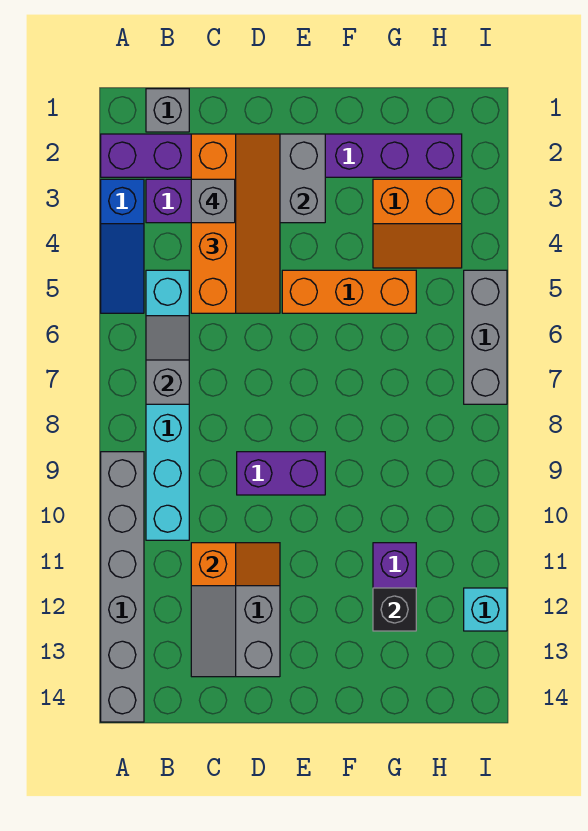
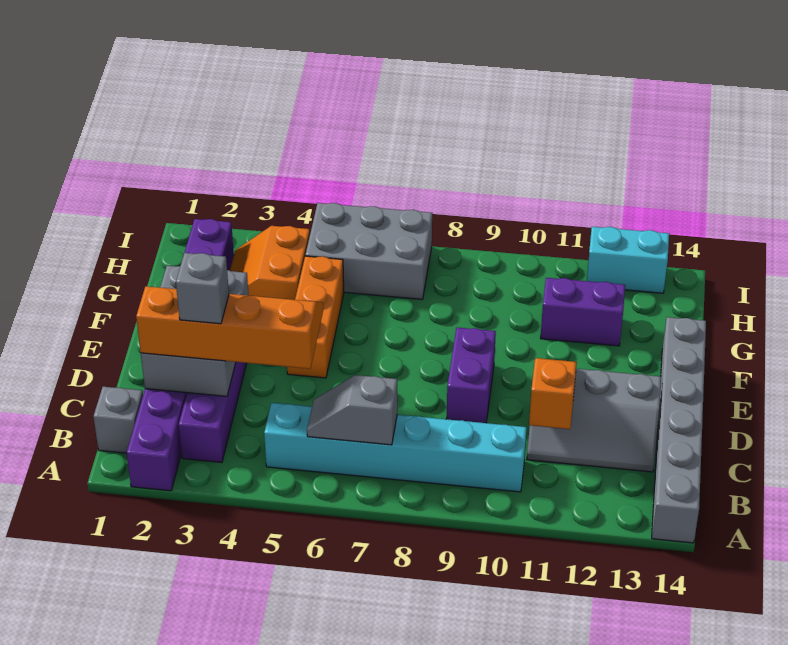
blue 1x3 slope [101,179,144,313] -> none
grey 1x6 brick [101,452,144,722] -> grey 1x6 brick turned to [652,317,706,543]
orange 2x2 slope [373,179,462,268] -> orange 2x2 slope turned to [230,226,310,300]
black 1x1 brick [373,588,416,631] -> none
grey 1x3 brick [464,270,507,404] -> grey 2x3 brick [305,203,432,299]
cyan 1x1 brick [464,588,507,631] -> cyan 1x2 brick [587,227,669,293]

